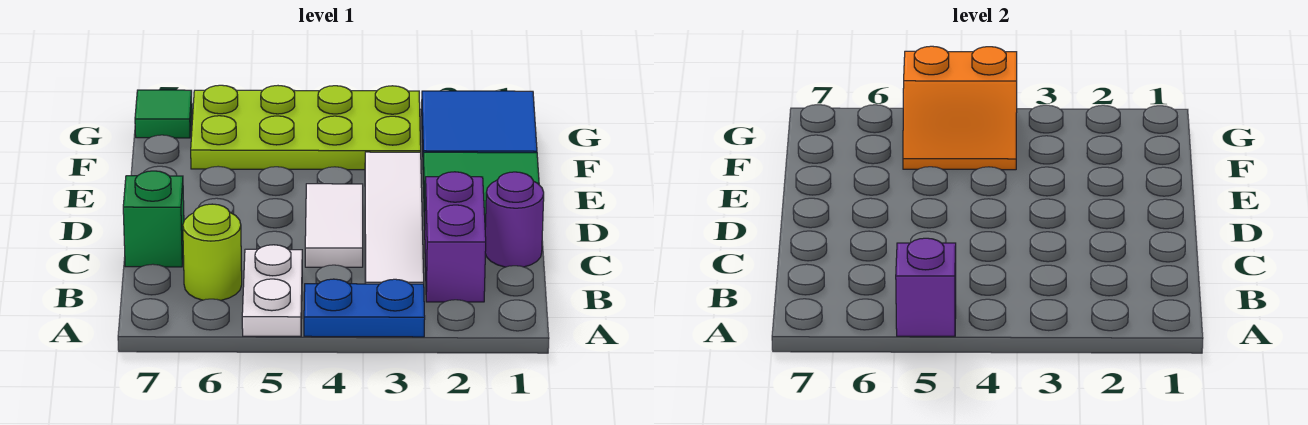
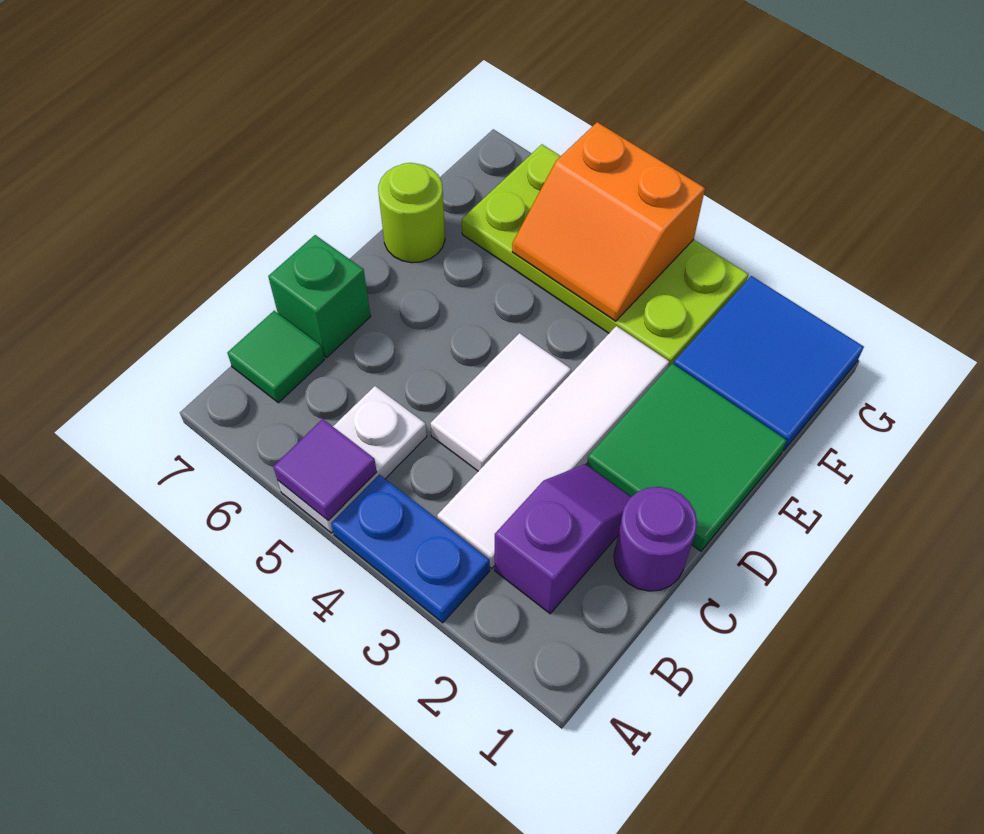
purple 1x1 brick [896,238,956,336] -> purple 1x1 tile [273,419,377,521]
purple 1x2 brick [425,172,486,302] -> purple 1x2 slope [495,464,631,614]
lime 1x1 round brick [183,204,242,300] -> lime 1x1 round brick moved to [378,163,445,263]
green 1x1 tile [135,90,192,138] -> green 1x1 tile moved to [227,311,324,403]

